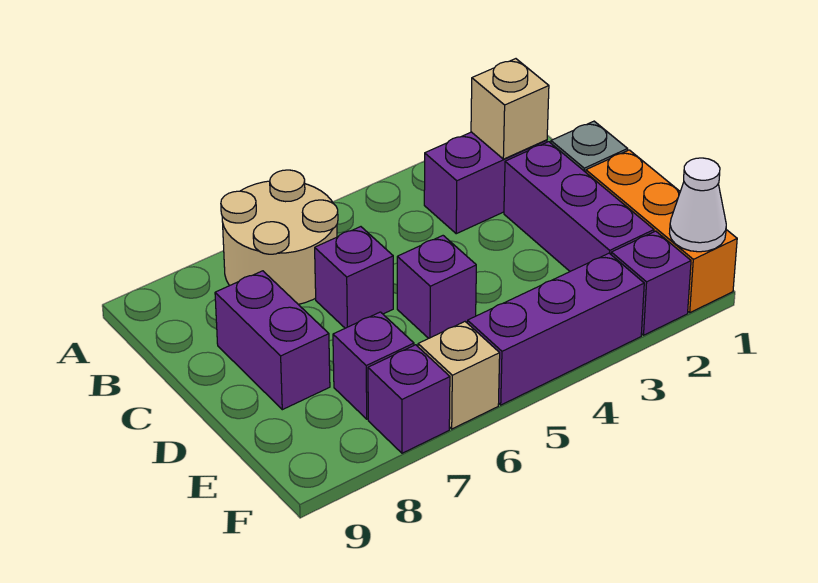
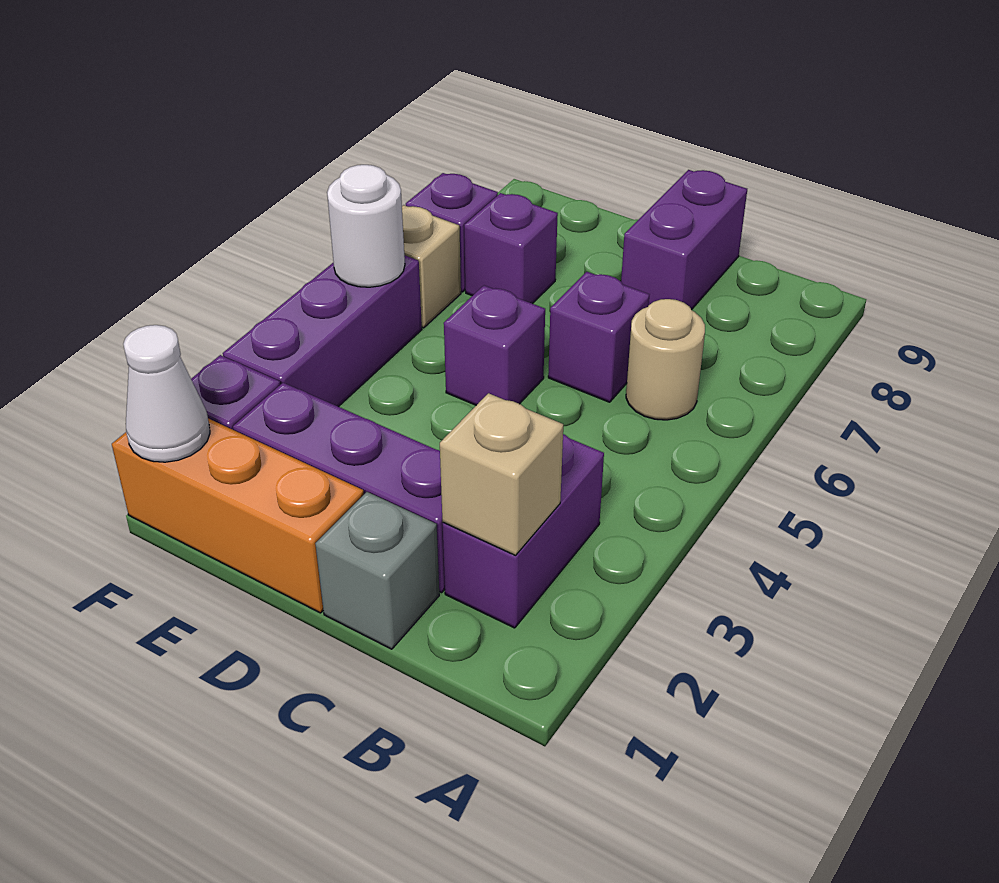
tan 2x2 round brick [221,170,338,304] -> tan 1x1 round brick [626,299,705,420]
purple 1x2 brick [215,271,330,410] -> purple 1x2 brick turned to [621,170,747,309]
none -> white 1x1 round brick [327,165,405,287]

